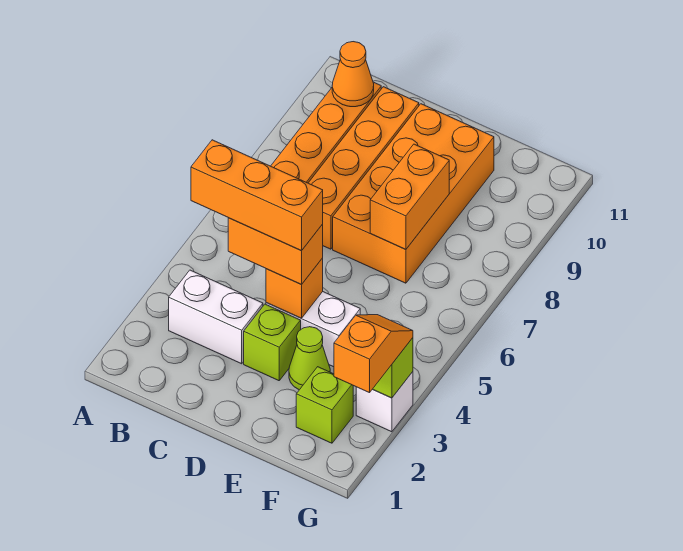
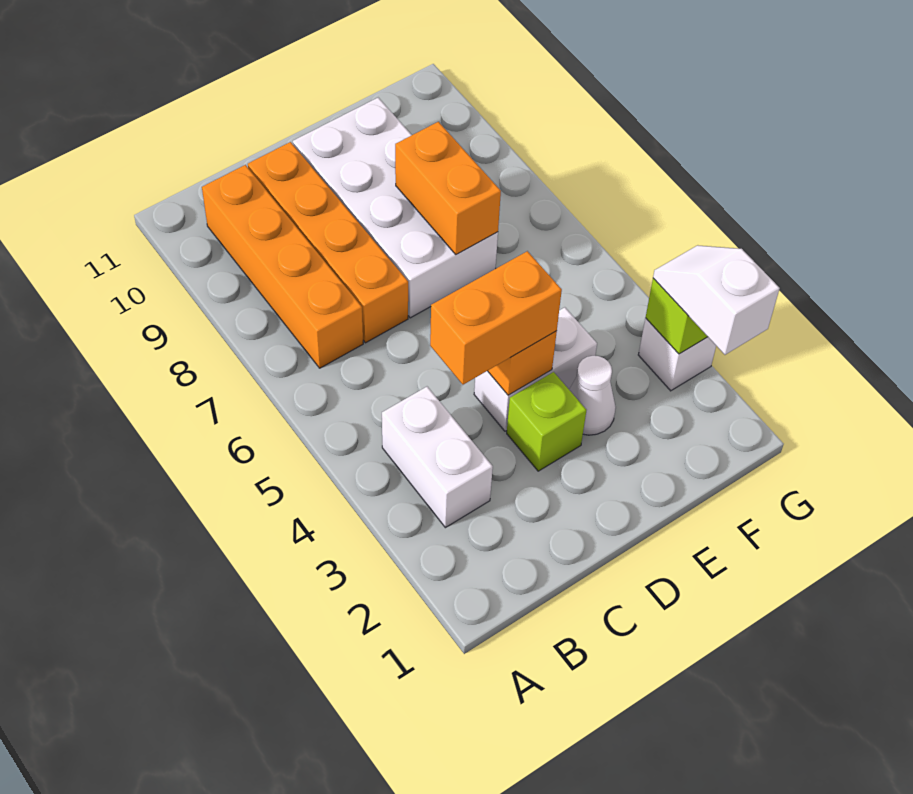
white 1x2 brick [169,270,263,364] -> white 1x2 brick turned to [382,387,493,528]
orange 1x3 brick [191,140,323,251] -> none
orange 1x1 cone [332,42,374,107] -> none
orange 2x4 brick [333,104,494,283] -> white 2x4 brick [293,98,498,318]
lime 1x1 cone [289,327,330,390] -> white 1x1 cone [569,356,616,435]
lime 1x1 brick [296,367,353,443] -> none
orange 1x2 slope [334,315,413,393] -> white 1x2 slope [653,245,780,355]

